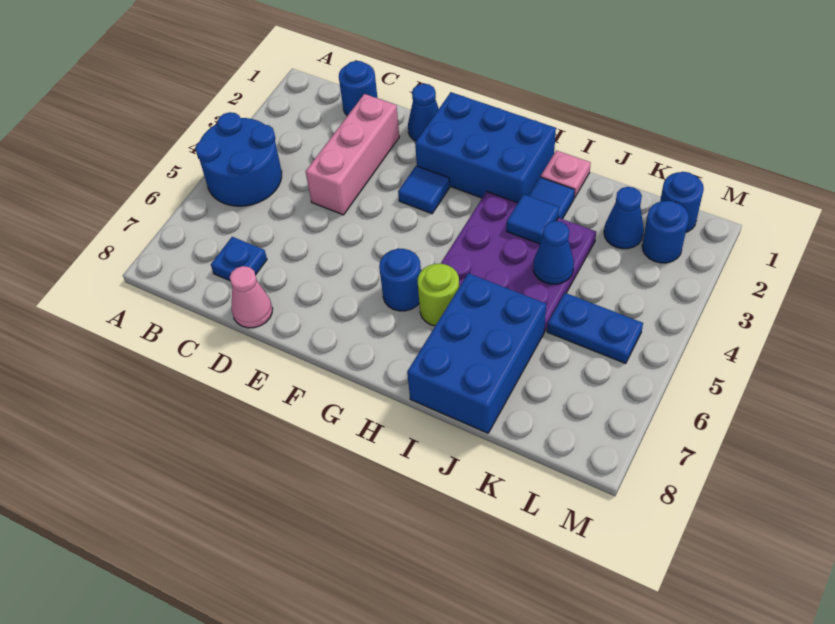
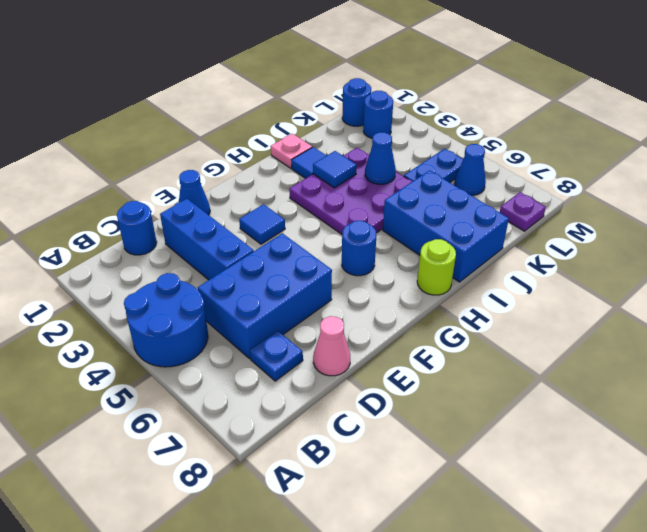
pink 1x3 brick [306,94,399,215] -> blue 1x3 brick [160,199,254,280]
blue 2x3 brick [415,92,556,203] -> blue 2x3 brick moved to [198,233,332,358]
lime 1x1 round brick [418,264,459,326] -> lime 1x1 round brick moved to [417,239,456,295]
blue 1x1 cone [604,187,644,249] -> blue 1x1 cone moved to [454,144,486,195]
none -> purple 1x1 plate [500,192,546,231]

